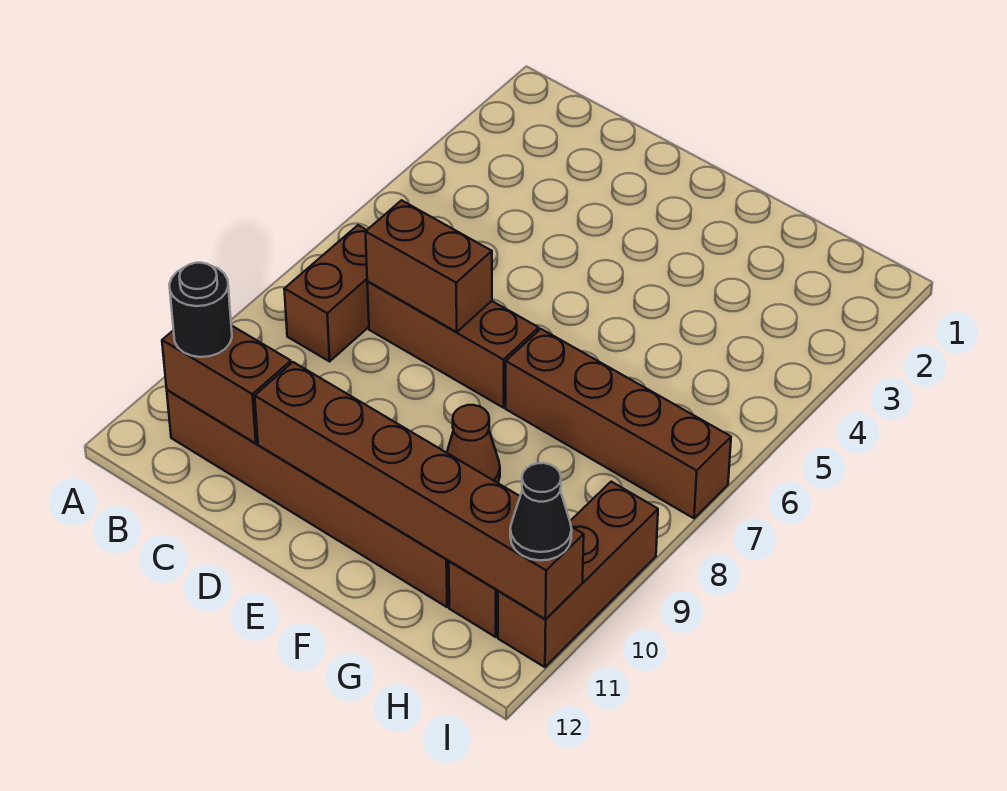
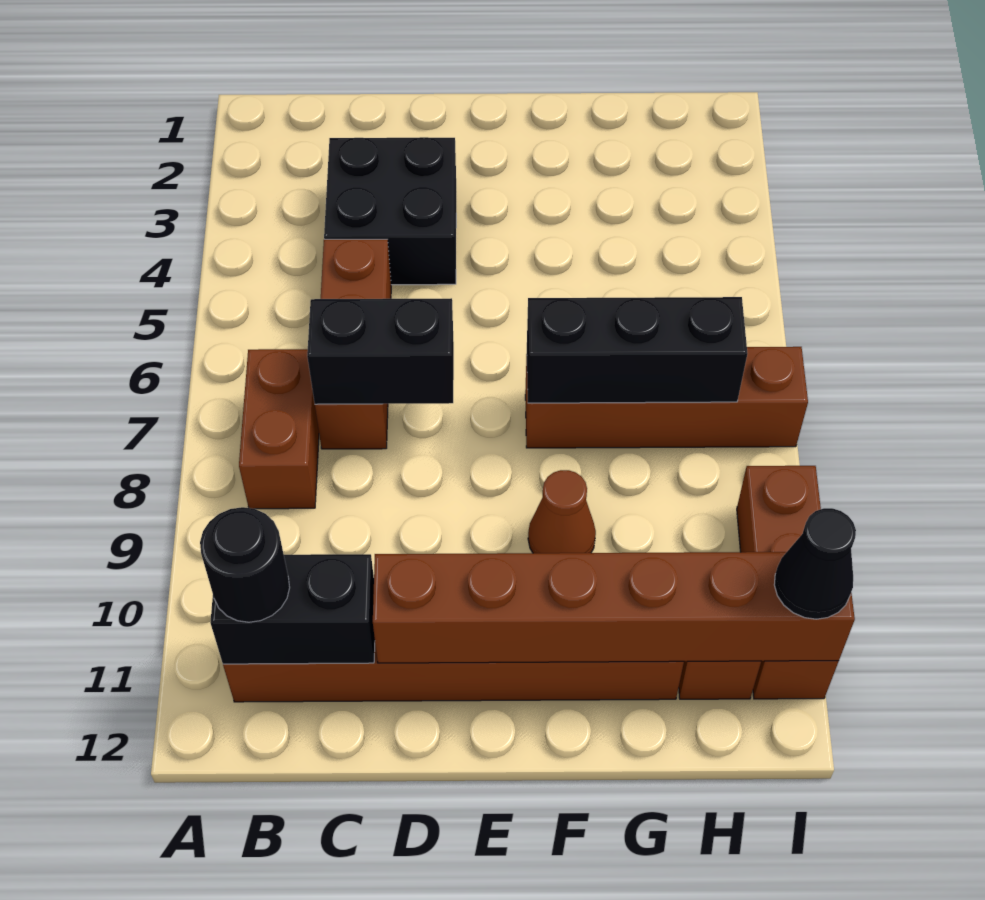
brown 1x2 brick [162,325,291,443] -> black 1x2 brick [210,554,375,664]
none -> black 2x2 brick [324,137,456,285]
brown 1x3 brick [367,282,539,408] -> brown 1x3 brick turned to [315,239,391,449]
brown 1x2 brick [366,200,492,332] -> black 1x2 brick [307,298,454,404]
none -> black 1x3 brick [527,297,747,403]

